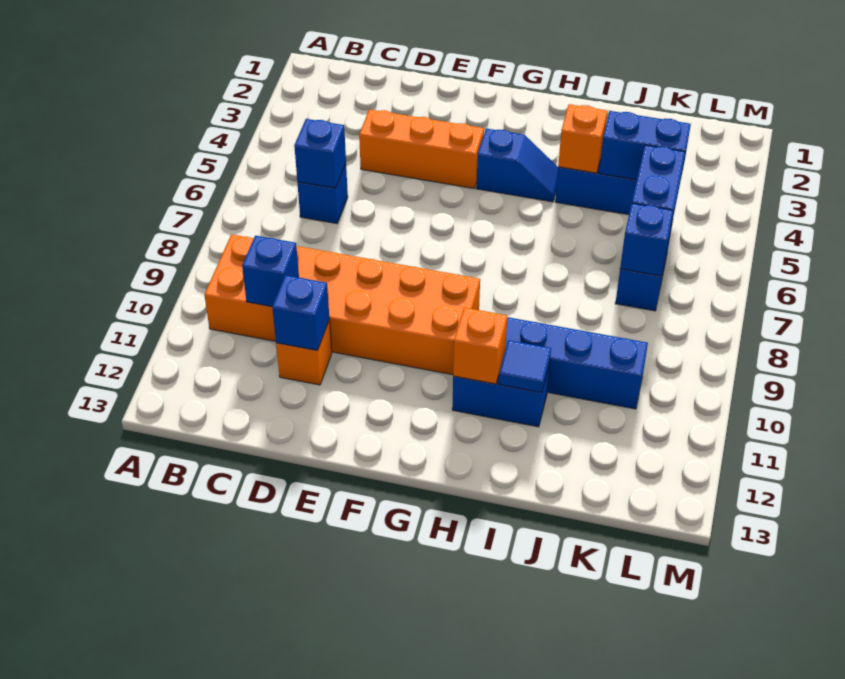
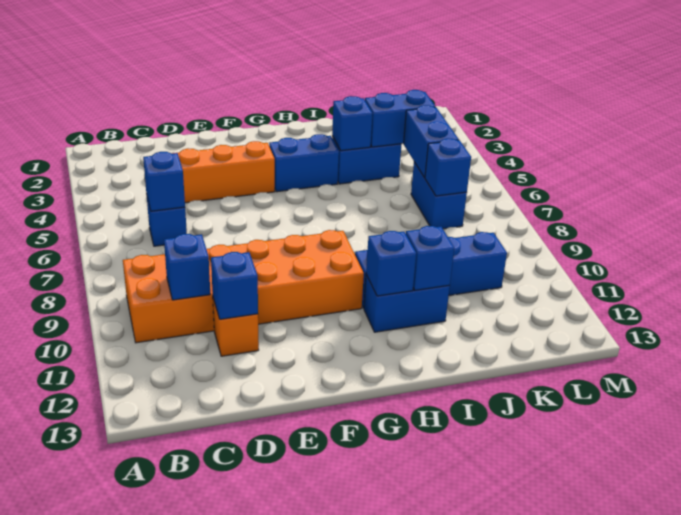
blue 1x2 slope [476,128,558,202] -> blue 1x2 brick [269,134,339,192]
orange 1x1 brick [453,308,507,384] -> blue 1x1 brick [366,231,416,296]
orange 1x1 brick [558,104,608,173] -> blue 1x1 brick [332,96,373,151]
blue 1x1 tile [499,340,551,393] -> blue 1x1 brick [406,226,454,290]

